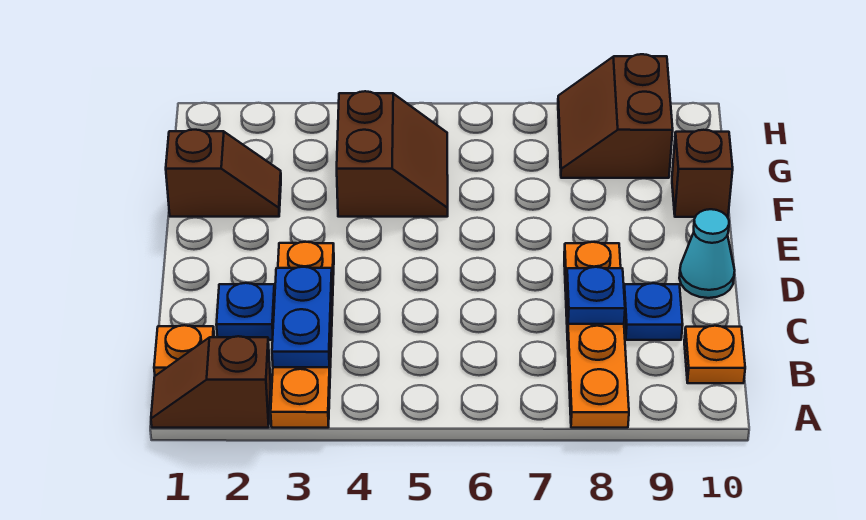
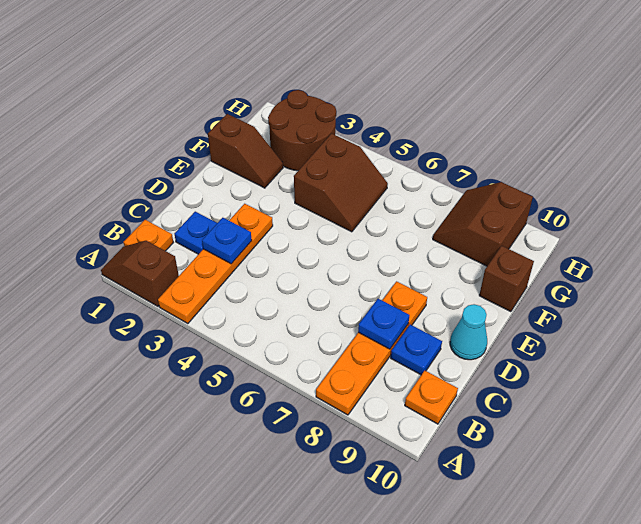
blue 1x2 plate [272,267,332,367] -> blue 1x1 plate [202,218,252,264]
none -> brown 2x2 round brick [268,90,336,171]

